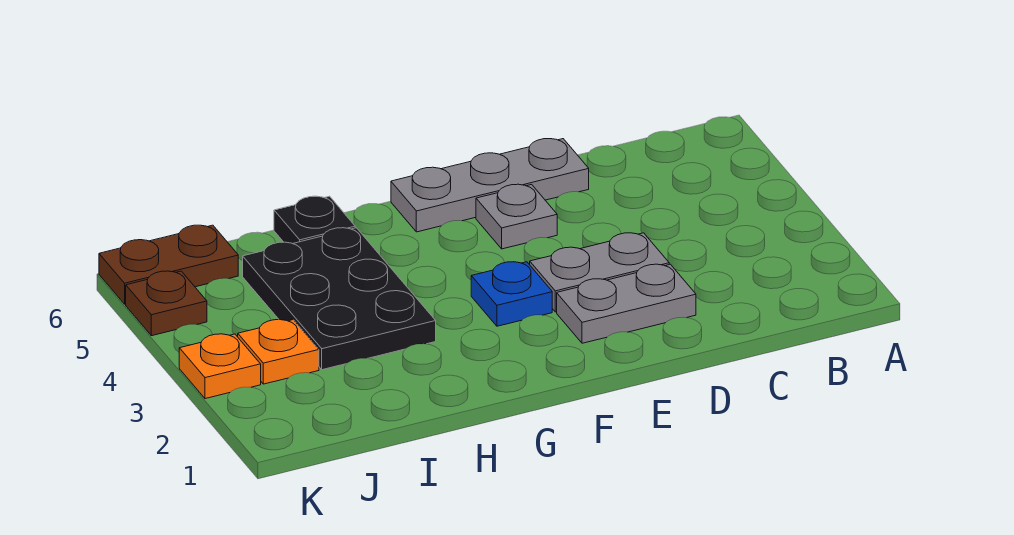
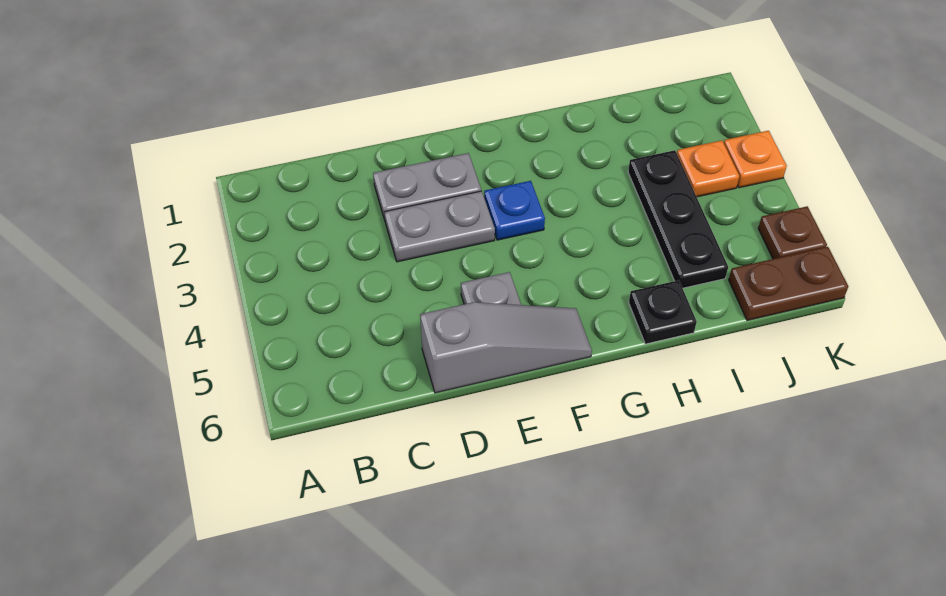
grey 1x3 plate [391,139,589,232] -> grey 1x3 slope [420,302,592,393]
black 2x3 plate [243,228,436,370] -> black 1x3 plate [628,150,728,288]

